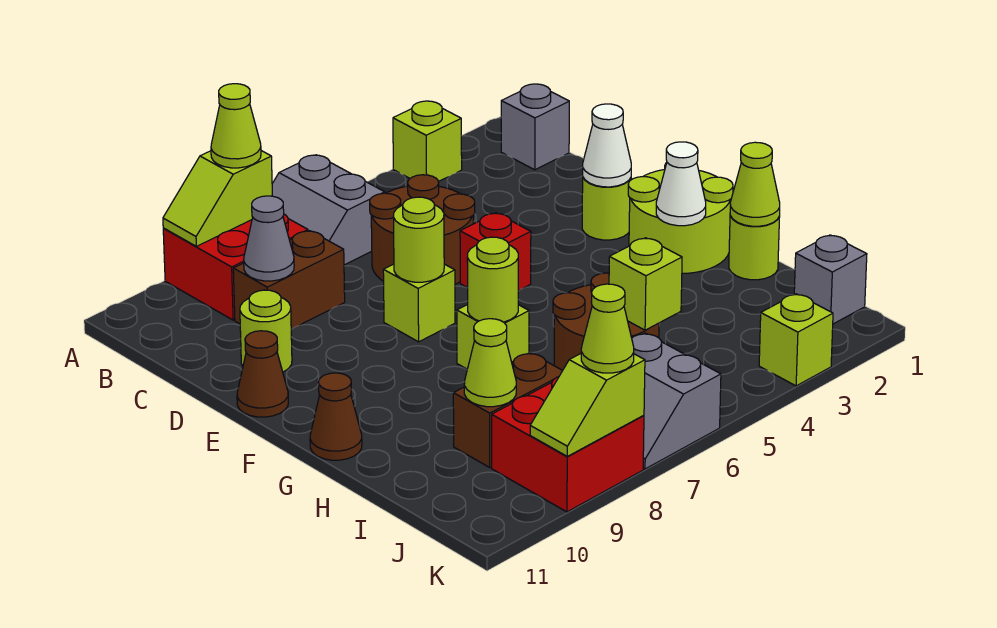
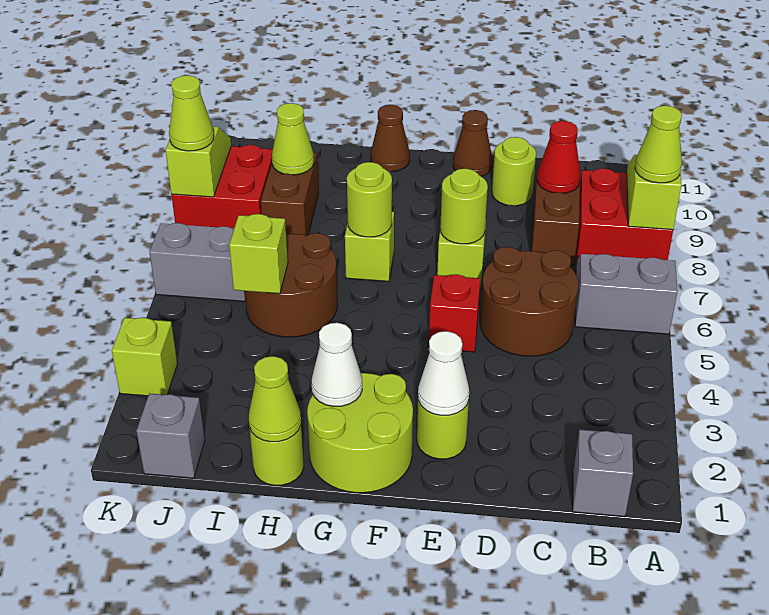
lime 1x1 brick [393,101,462,182] -> none
grey 1x1 cone [244,196,294,281] -> red 1x1 cone [537,121,581,193]

